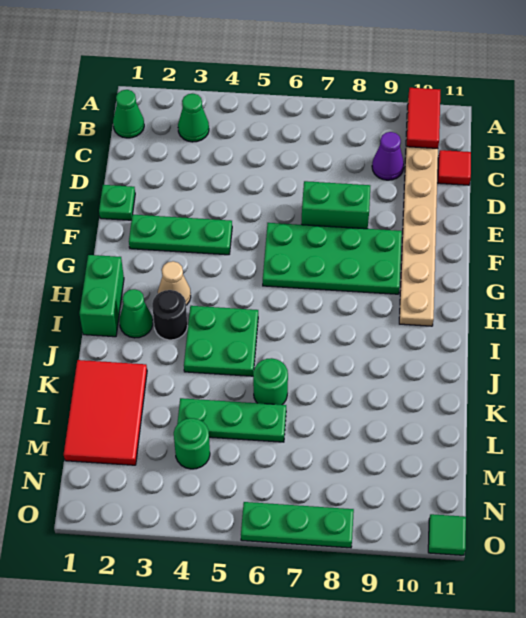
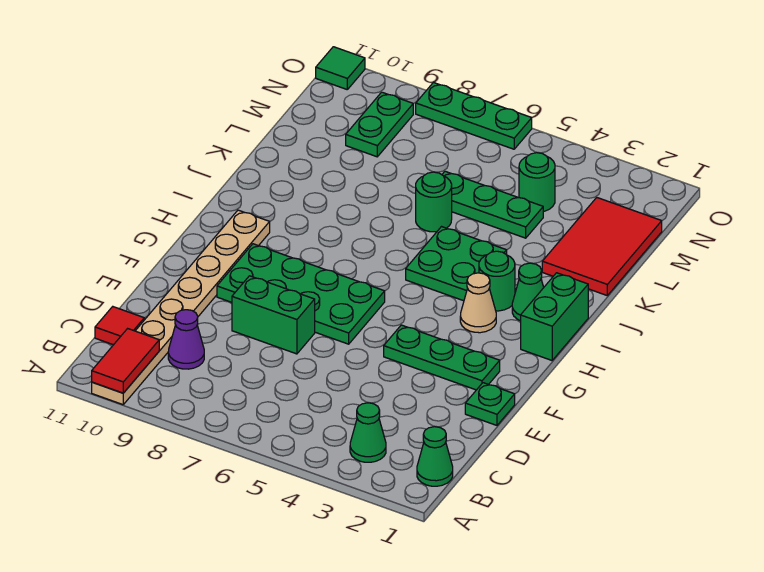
black 1x1 round brick [152,290,188,340] -> green 1x1 round brick [479,251,515,311]
none -> green 1x2 plate [346,92,413,157]

